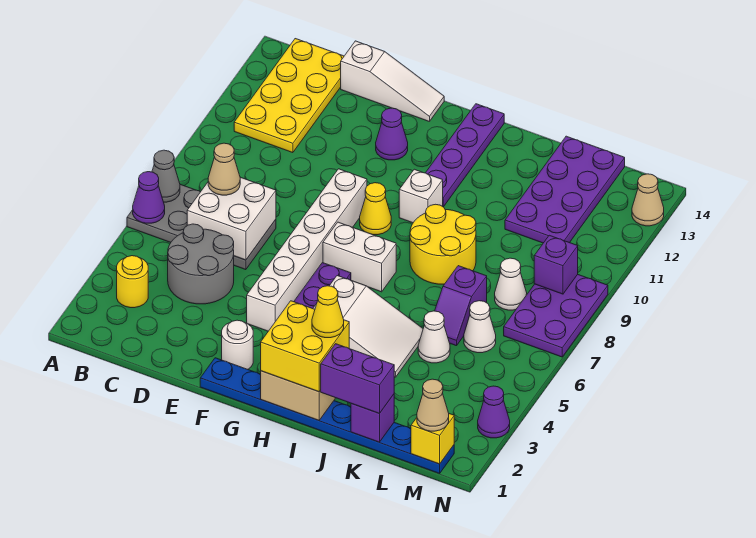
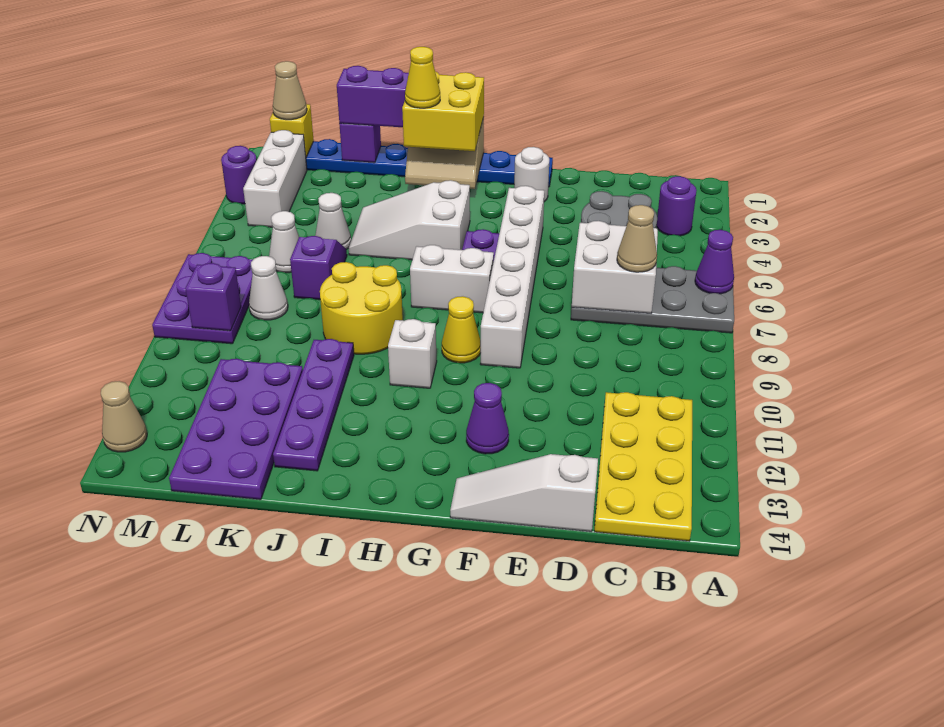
grey 1x1 cone [152,150,180,202] -> none
yellow 1x1 round brick [117,256,148,308] -> purple 1x1 round brick [657,176,697,236]
purple 1x4 plate [426,104,504,207] -> purple 1x4 plate moved to [273,339,354,471]
none -> white 1x3 brick [243,130,307,227]
purple 1x1 cone [478,386,510,438] -> purple 1x1 round brick [221,146,257,204]

